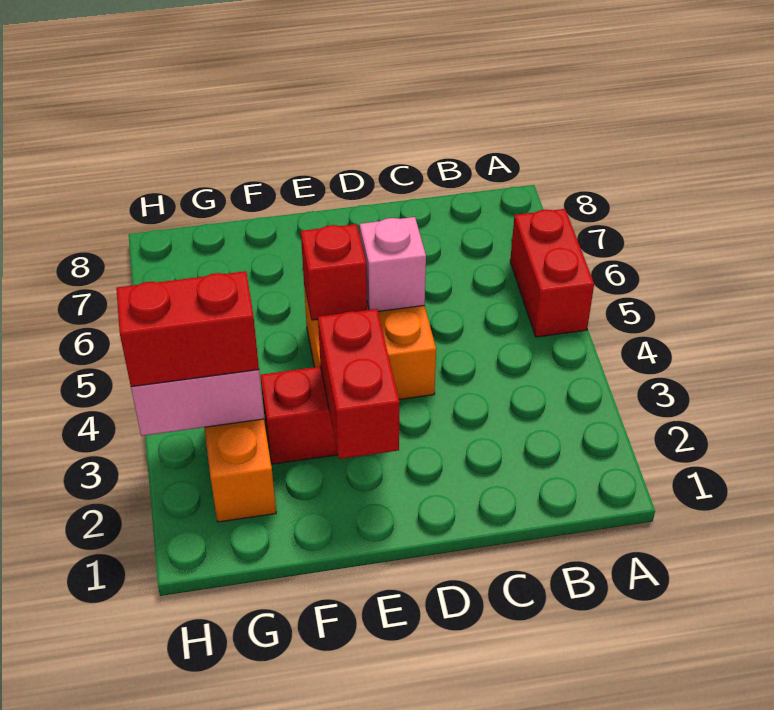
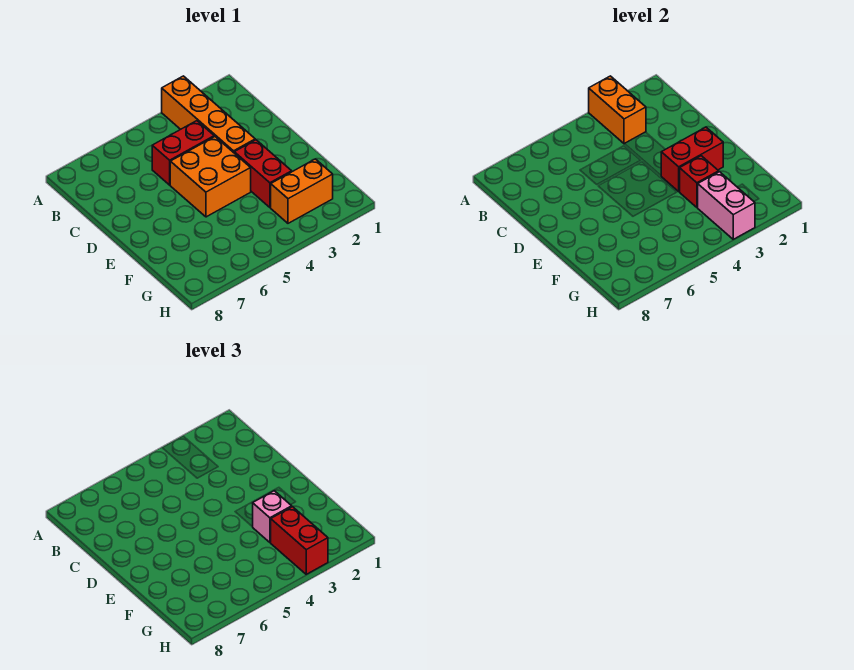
none -> orange 1x4 brick [162,76,255,153]
none -> orange 1x2 brick [589,76,646,144]
red 1x2 brick [510,209,594,337] -> red 1x2 brick moved to [152,121,214,185]
pink 1x1 brick [360,217,426,311] -> pink 1x1 brick moved to [253,491,292,542]
red 1x1 brick [301,224,367,320] -> red 1x1 brick moved to [680,156,719,207]

